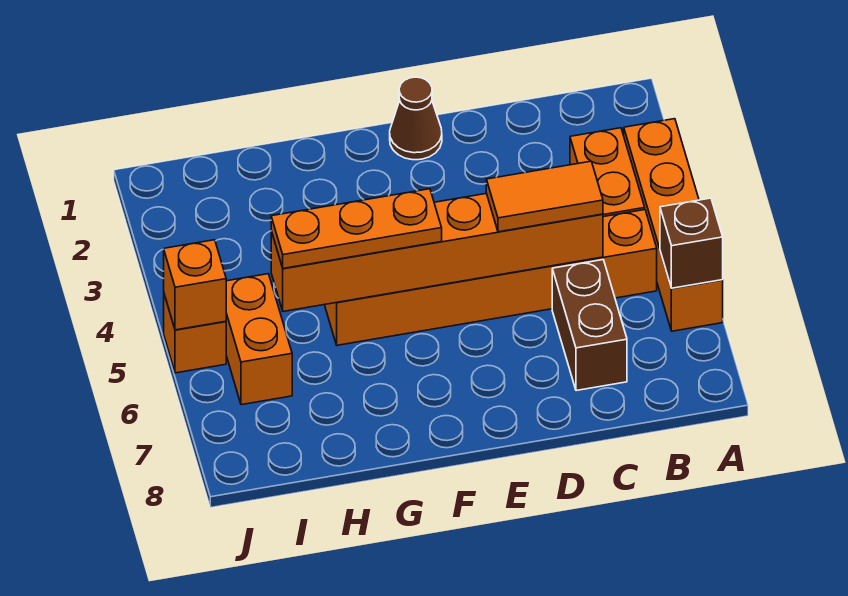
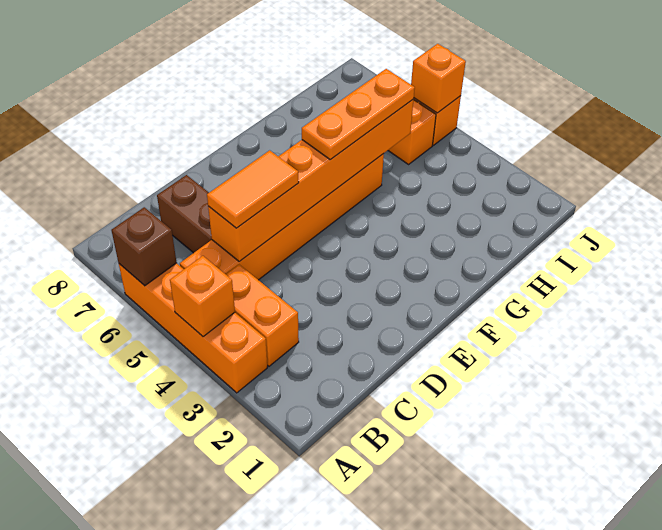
none -> orange 1x1 brick [170,256,235,337]
brown 1x1 cone [390,77,442,160] -> none

